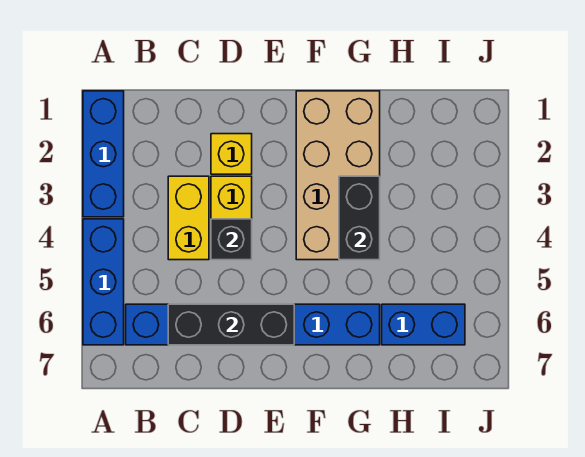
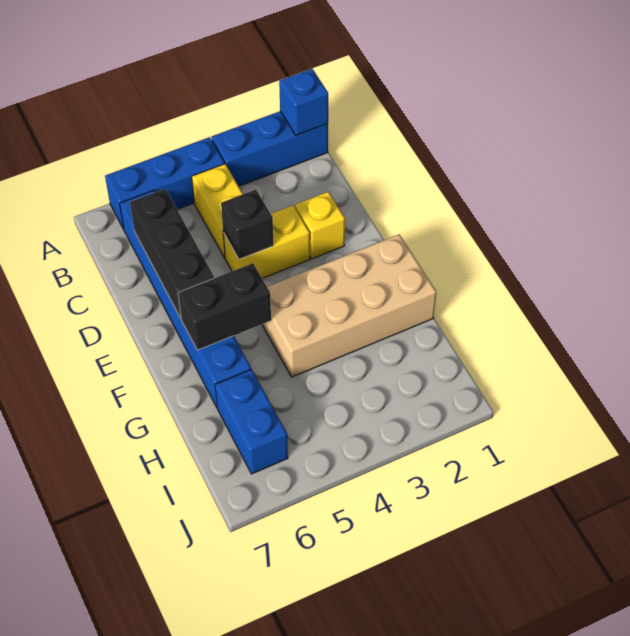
none -> blue 1x1 brick [279,69,328,135]
yellow 1x2 brick [168,176,209,260] -> yellow 1x2 brick turned to [192,164,243,258]
black 1x2 brick [339,176,380,260] -> black 1x2 brick moved to [178,263,271,350]

